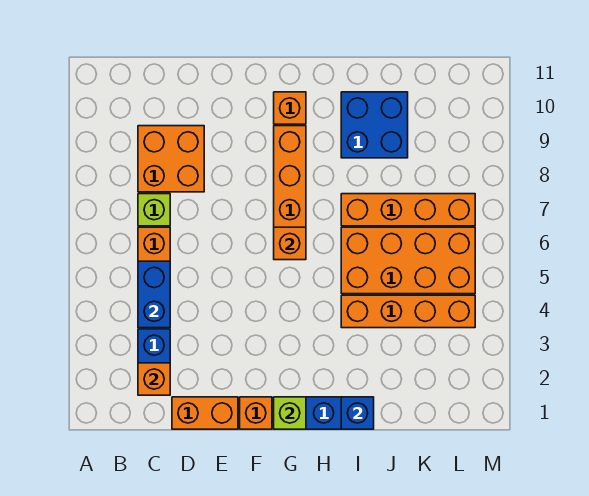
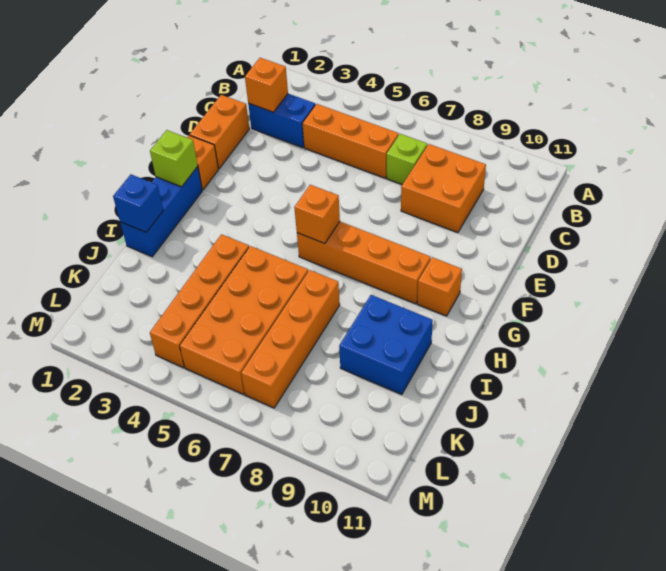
blue 1x2 brick [138,261,170,328] -> none

